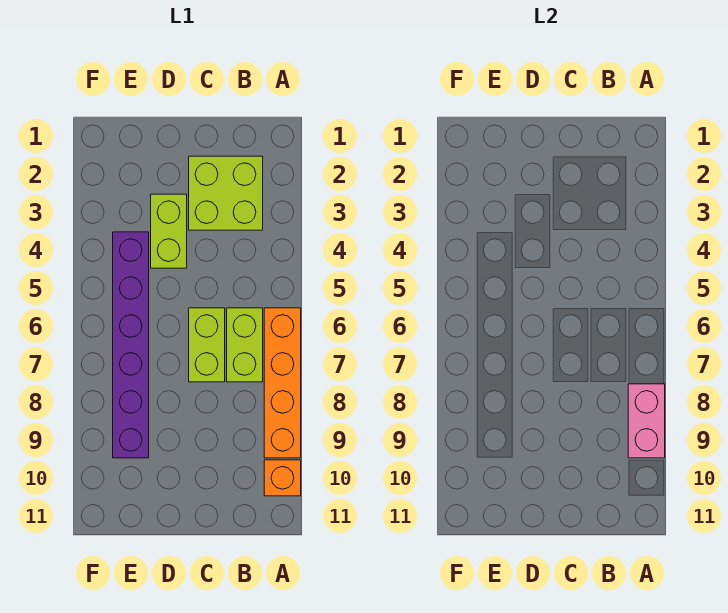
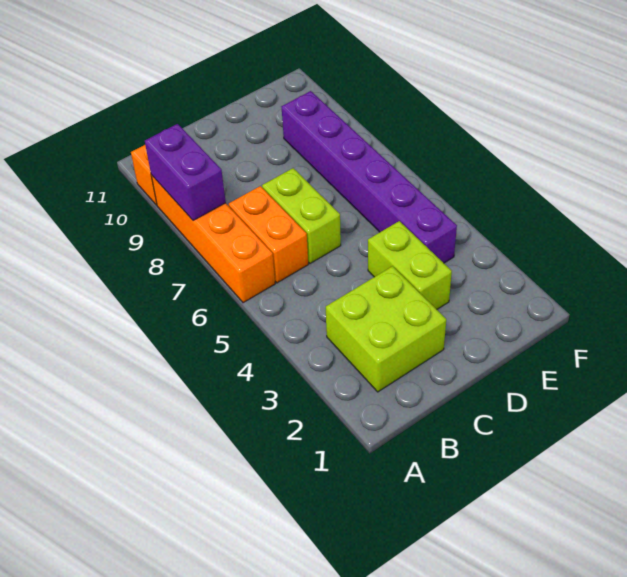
pink 1x2 brick [628,384,665,458] -> purple 1x2 brick [145,124,226,221]
lime 1x2 brick [227,308,263,382] -> orange 1x2 brick [229,186,308,283]

